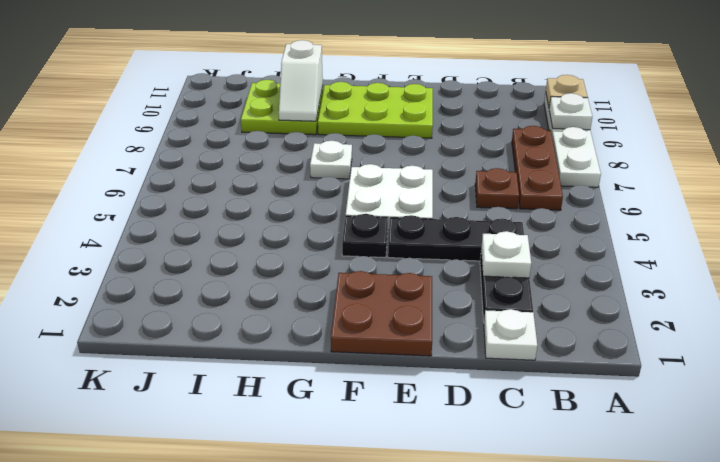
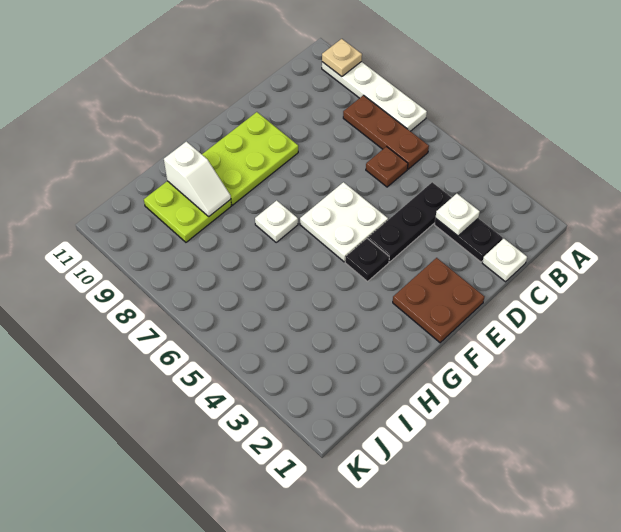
white 1x1 plate [549,93,592,130] -> none

